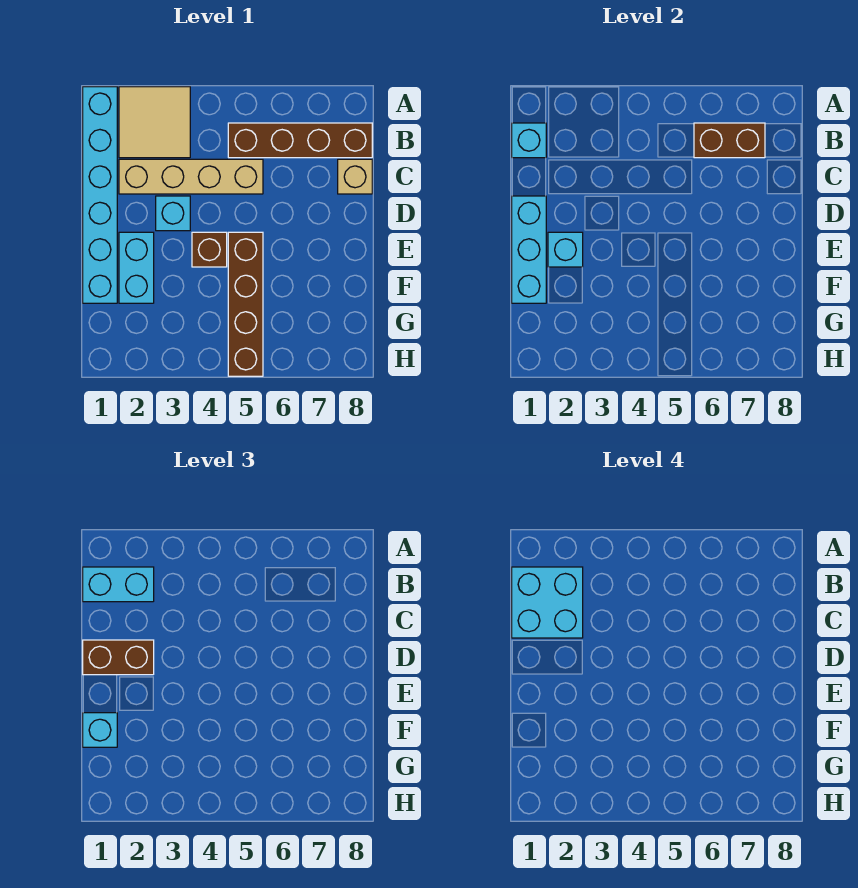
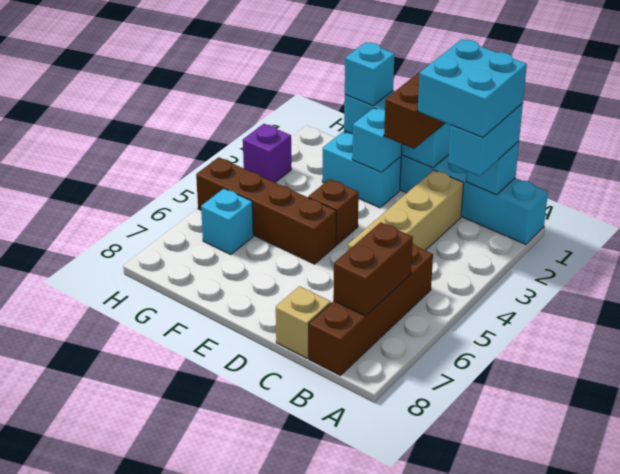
tan 2x2 tile [119,87,190,158] -> none
cyan 1x1 brick [156,196,190,231] -> cyan 1x1 brick moved to [201,188,253,255]
none -> purple 1x1 brick [243,124,291,182]

